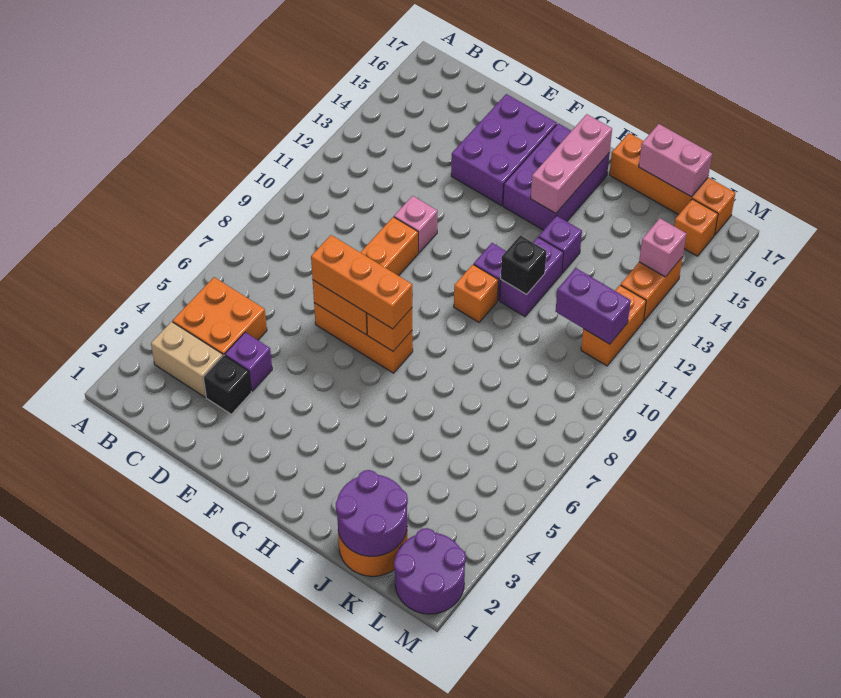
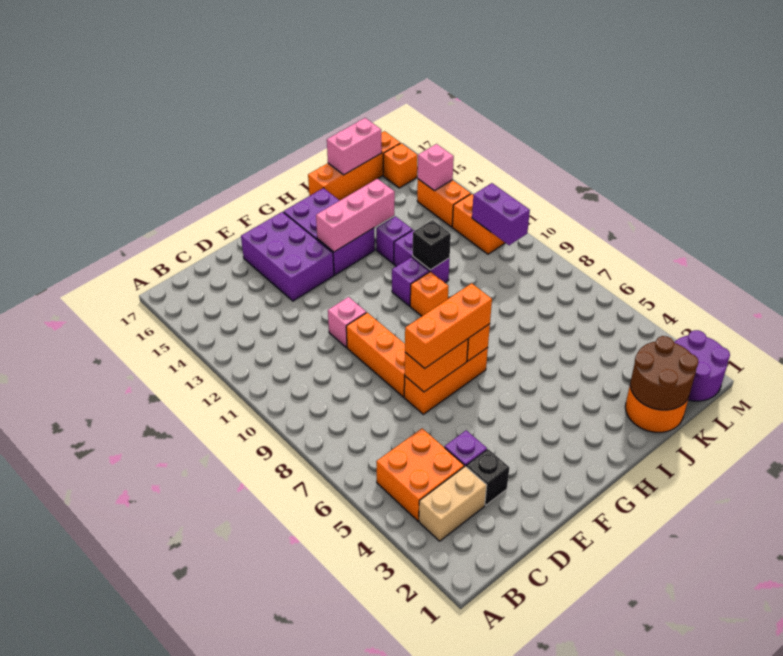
pink 1x3 brick [531,114,612,213] -> pink 1x3 brick turned to [316,179,395,252]
purple 2x2 round brick [336,470,408,556] -> brown 2x2 round brick [630,336,698,410]
purple 1x2 brick [556,268,631,344] -> purple 1x2 brick turned to [472,183,530,245]

